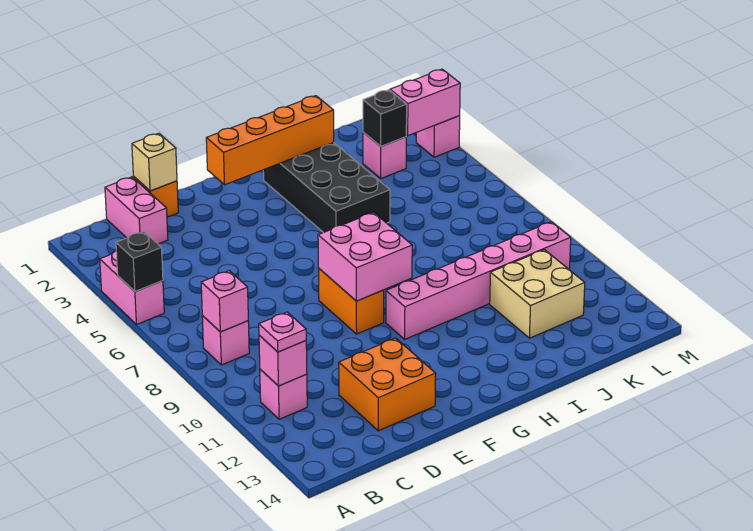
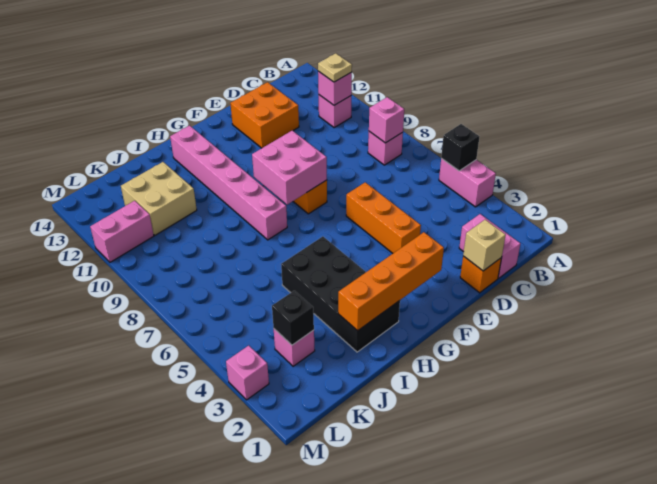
pink 1x1 plate [259,312,306,352] -> tan 1x1 plate [318,53,352,82]
none -> orange 1x3 brick [346,182,421,253]
pink 1x6 brick [386,222,571,339] -> pink 1x6 brick turned to [170,126,287,240]
pink 1x2 brick [390,69,460,136] -> pink 1x2 brick moved to [90,201,154,262]

